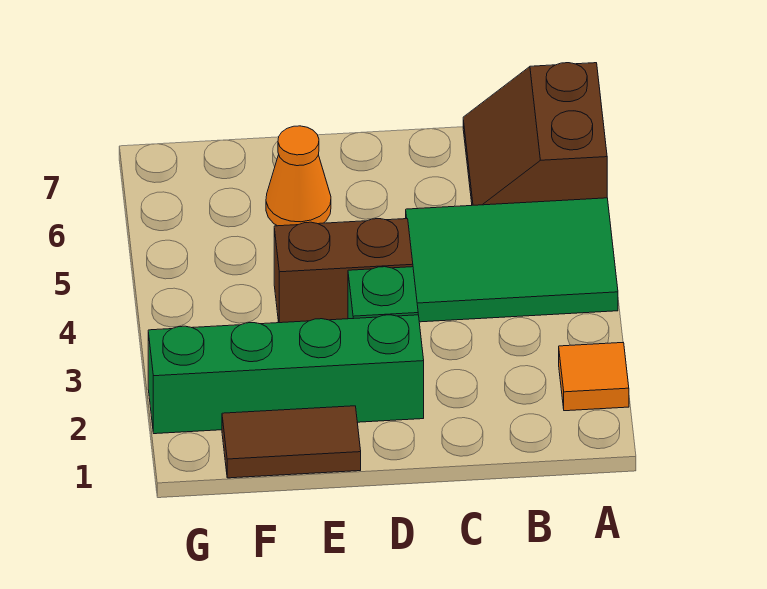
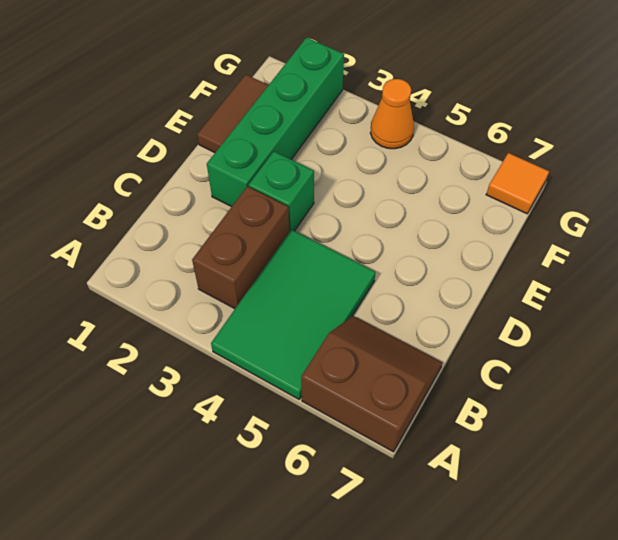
orange 1x1 tile [559,342,629,411] -> orange 1x1 tile moved to [486,153,549,214]
brown 1x2 brick [274,219,413,323] -> brown 1x2 brick moved to [192,186,289,309]
orange 1x1 cone [266,126,331,226] -> orange 1x1 cone moved to [370,79,414,149]

